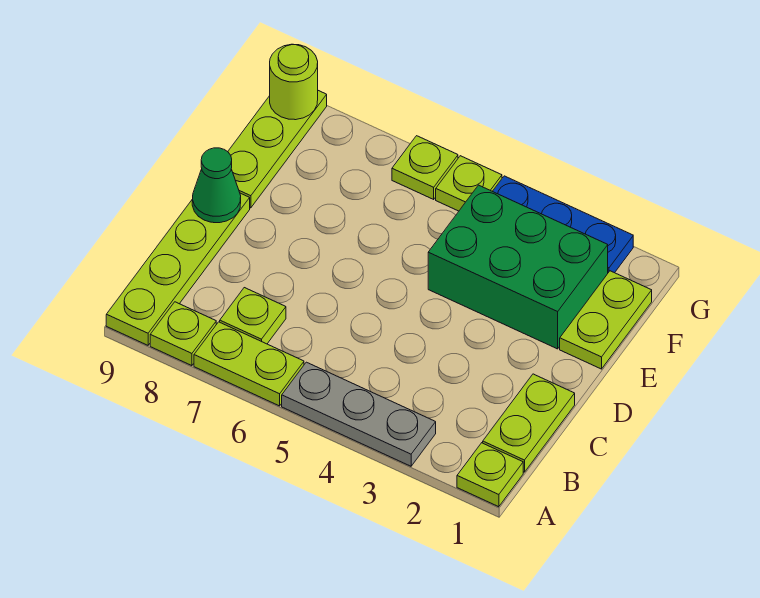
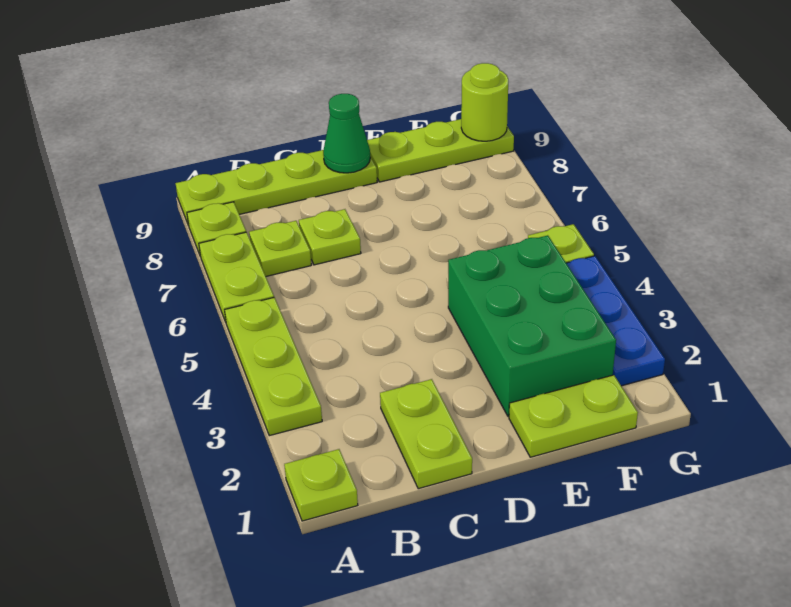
grey 1x3 plate [282,362,436,466] -> lime 1x3 plate [225,298,322,436]
lime 1x2 plate [483,374,575,472] -> lime 1x2 plate turned to [380,379,472,489]
lime 1x1 plate [392,136,458,199] -> lime 1x1 plate moved to [299,209,361,265]

